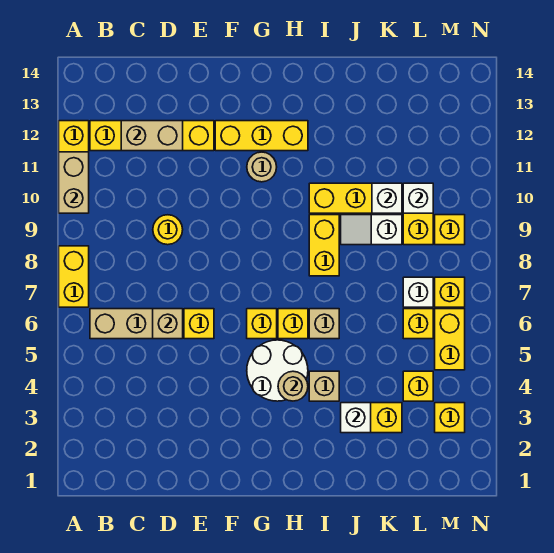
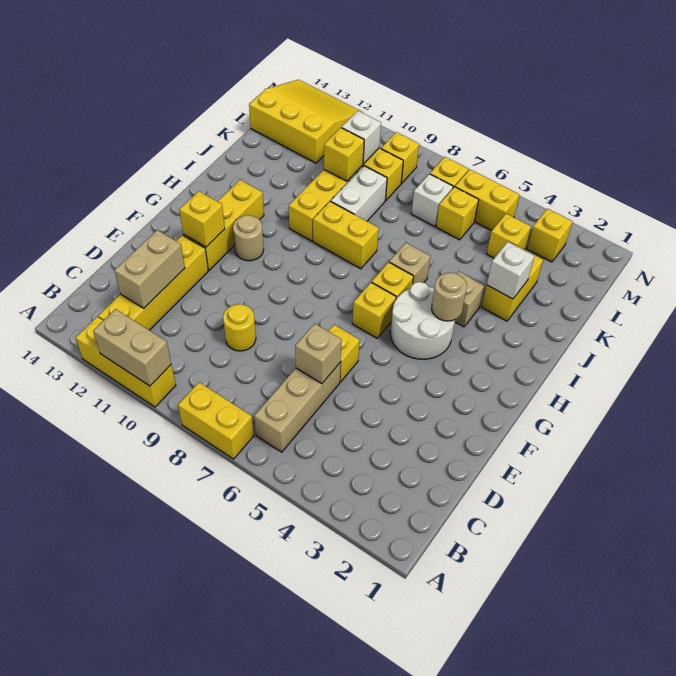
none -> yellow 1x1 brick [179,191,225,247]
white 1x2 slope [341,215,402,245] -> white 1x2 brick [331,166,387,221]
white 1x1 brick [372,183,402,213] -> yellow 1x1 brick [324,128,364,181]
none -> yellow 3x3 slope [249,80,363,163]

